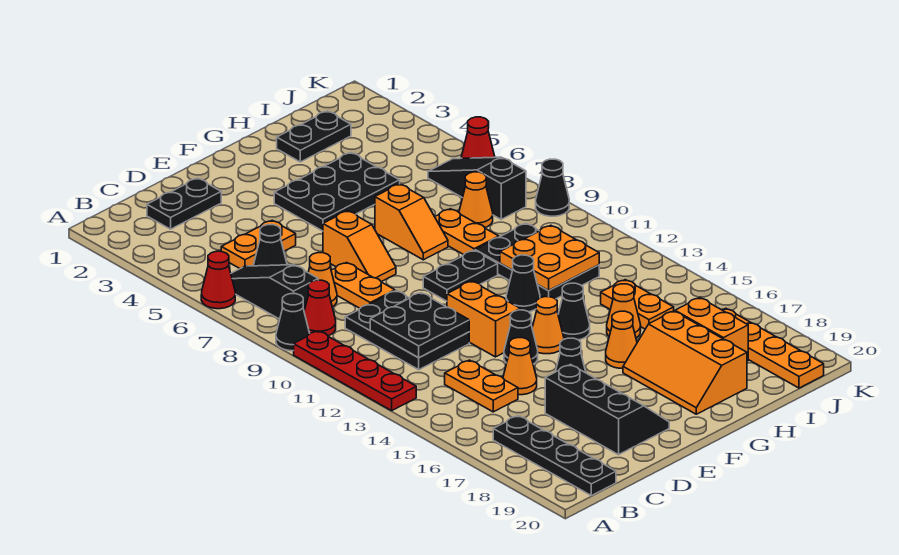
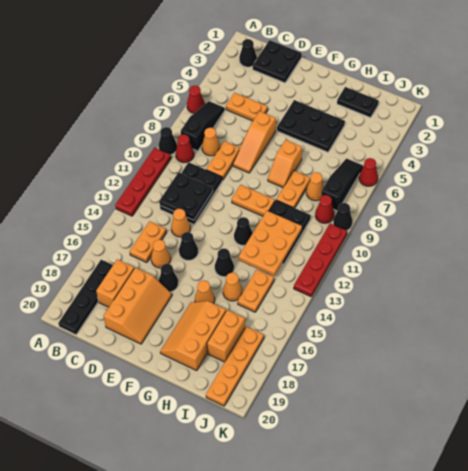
black 1x2 plate [147,178,221,229] -> black 2x2 plate [253,40,302,83]
black 1x1 cone [254,225,287,266] -> black 1x1 cone moved to [239,39,257,67]
black 2x3 slope [545,365,669,455] -> orange 2x3 slope [103,268,172,344]
orange 1x2 slope [323,211,396,282] -> orange 1x3 slope [233,111,276,173]
orange 1x2 brick [447,281,520,357] -> orange 1x2 brick moved to [96,259,134,307]
black 1x2 plate [423,250,498,301] -> orange 1x2 plate [232,185,275,216]
orange 1x1 cone [532,297,564,354] -> orange 1x1 cone moved to [171,209,190,237]
orange 2x2 plate [500,225,599,291] -> orange 2x3 plate [239,211,302,276]
none -> red 1x1 cone [315,195,334,223]
none -> red 1x4 plate [294,223,347,297]

